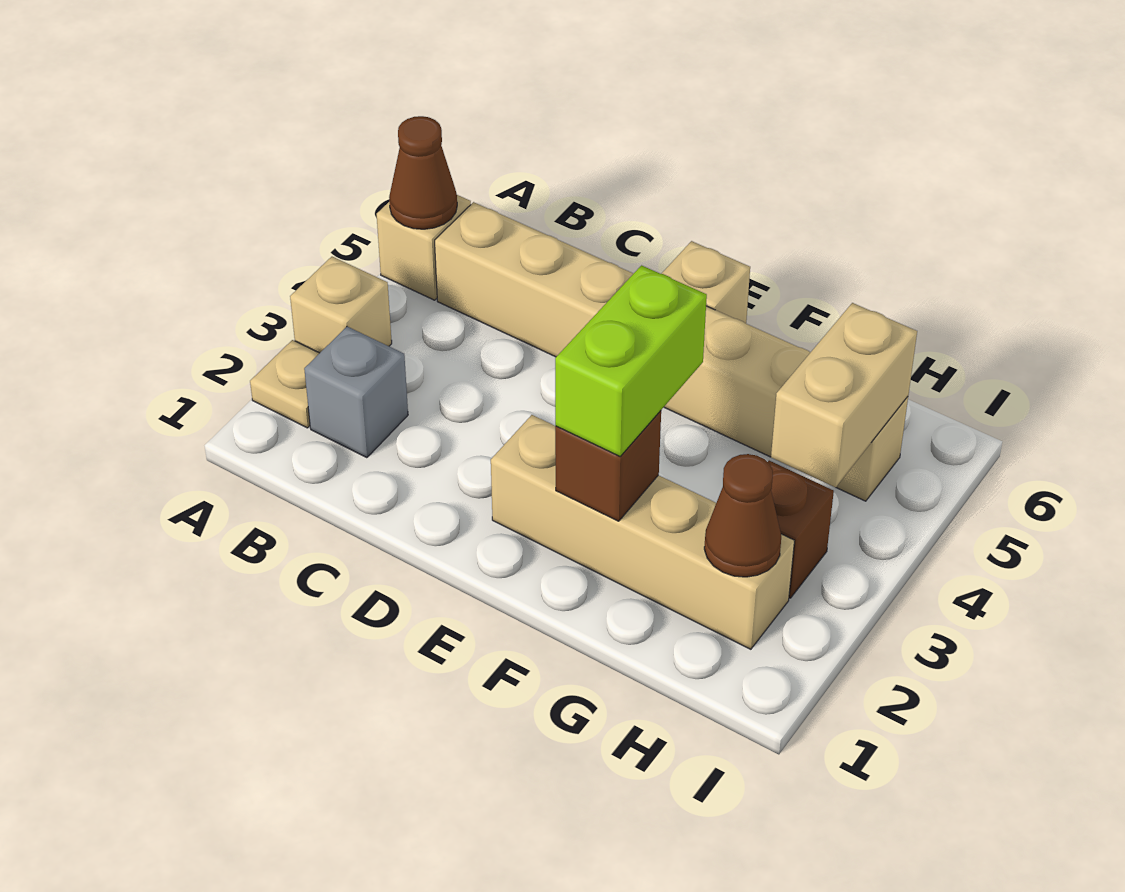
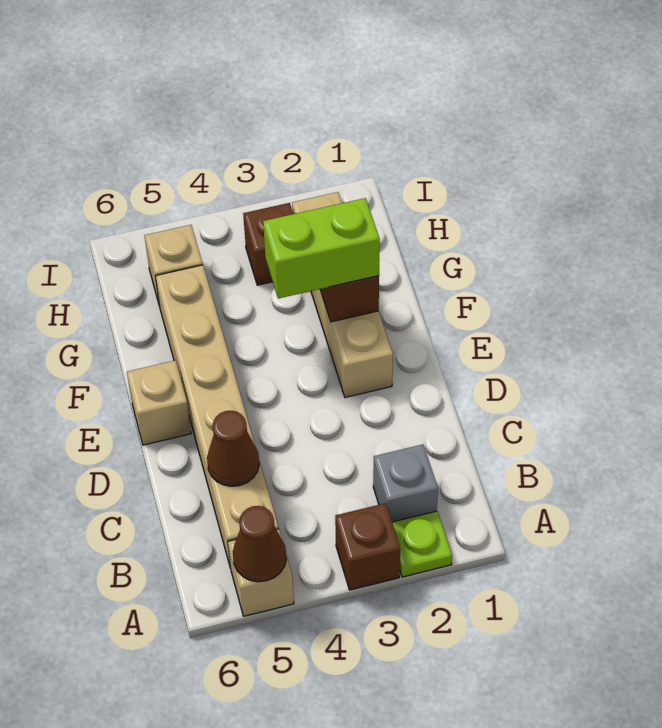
tan 1x1 plate [250,340,319,428] -> lime 1x1 plate [392,511,452,577]
tan 1x1 brick [290,257,392,353] -> brown 1x1 brick [335,503,400,590]
brown 1x1 cone [704,454,781,577] -> brown 1x1 cone moved to [207,411,259,486]
tan 1x2 brick [771,303,917,487] -> none

